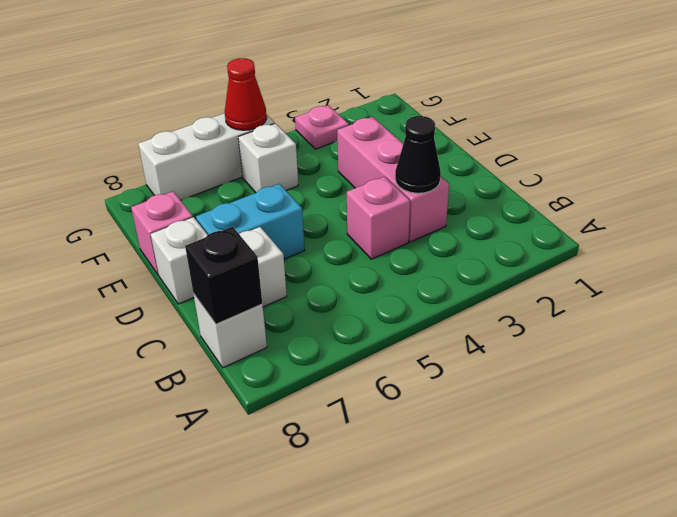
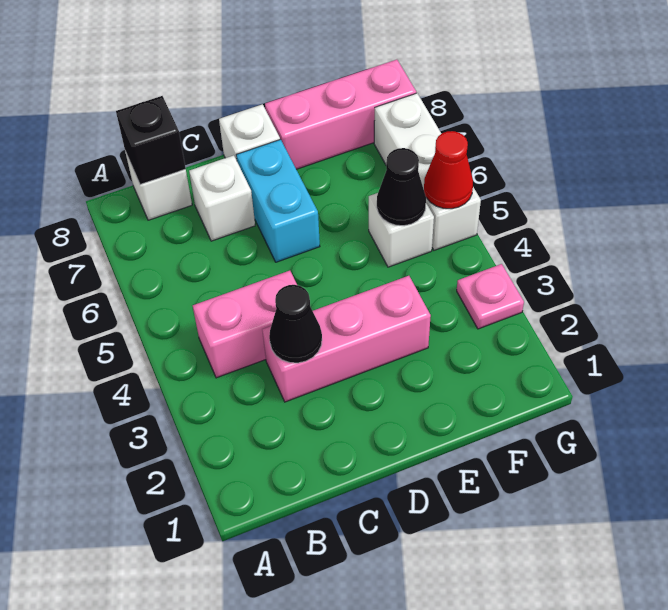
pink 1x1 brick [347,177,410,259] -> pink 1x2 brick [193,271,297,378]
pink 1x1 brick [131,191,193,275] -> pink 1x3 brick [265,60,416,169]
none -> black 1x1 cone [377,148,426,226]

